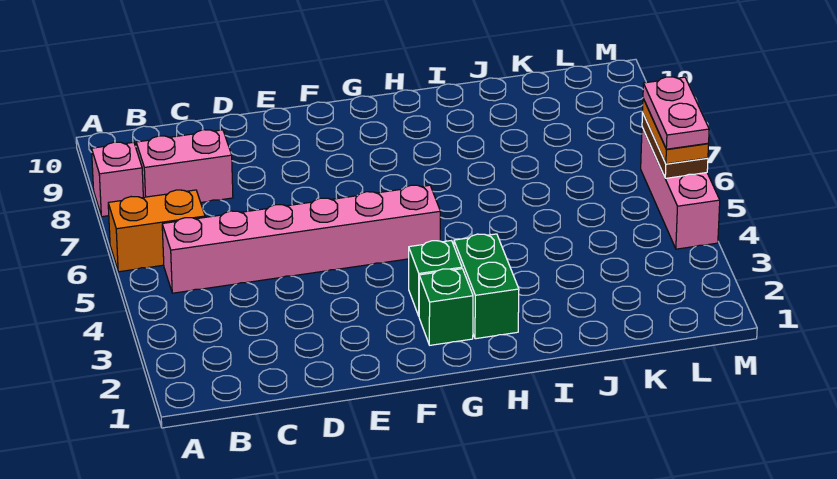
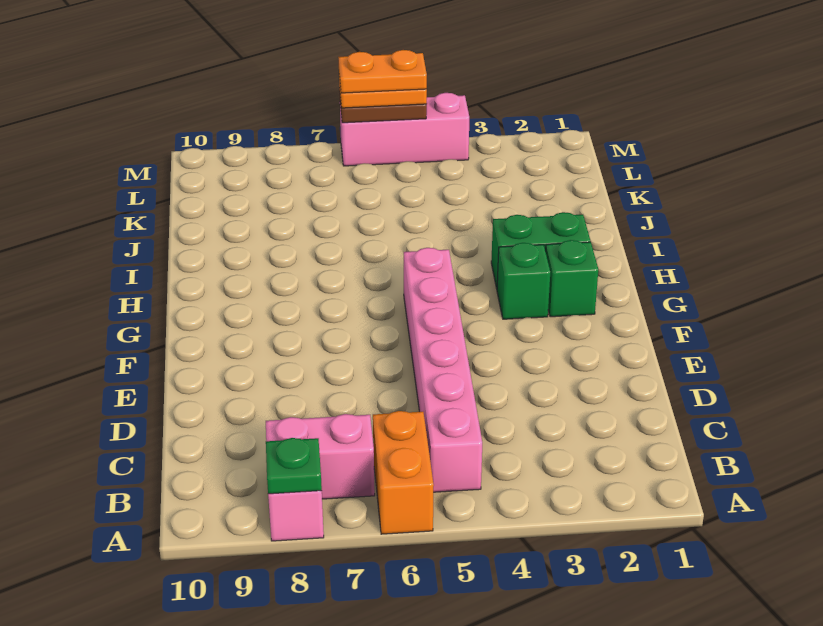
none -> green 1x1 plate [266,438,322,494]
pink 1x2 brick [136,130,233,202] -> pink 1x2 brick turned to [266,414,375,499]
pink 1x2 plate [643,77,709,149] -> orange 1x2 plate [338,50,427,93]

